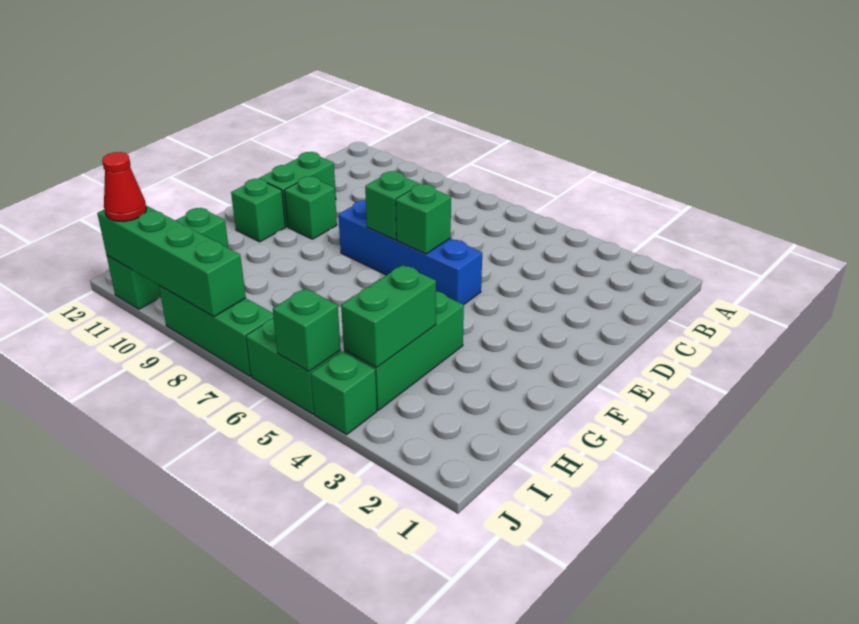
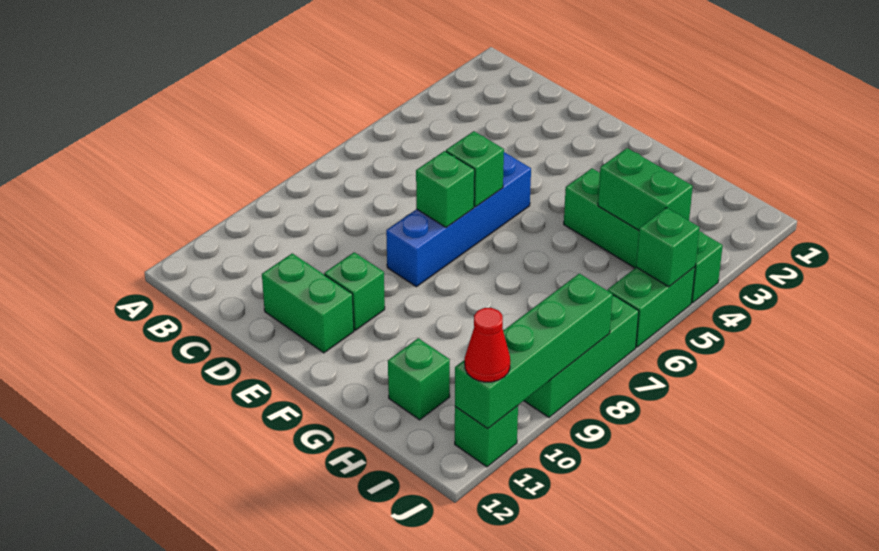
green 1x1 brick [231,179,285,242] -> none

